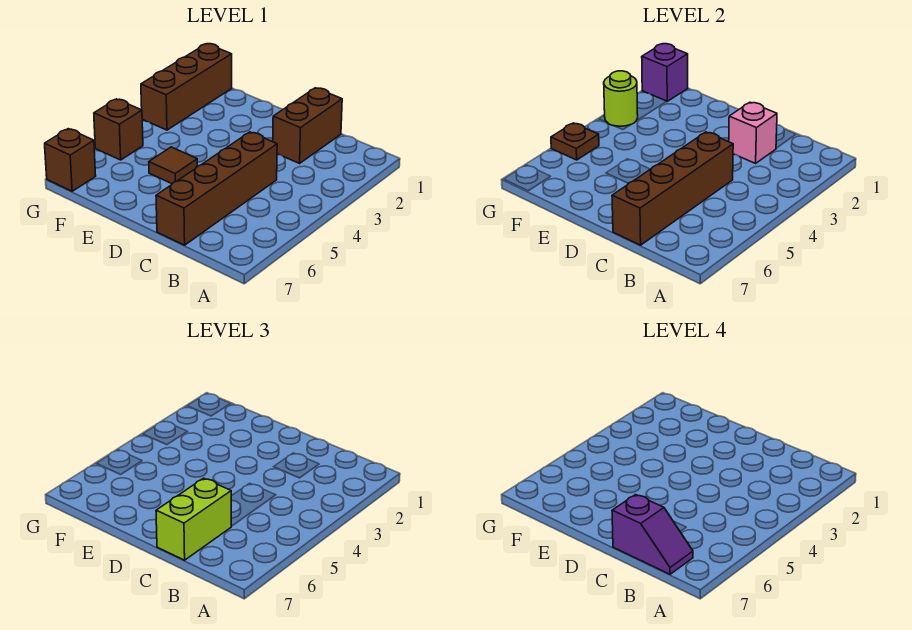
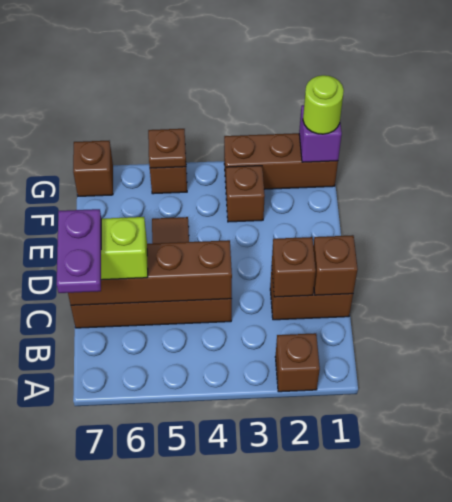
none -> brown 1x1 brick [275,333,320,392]
purple 1x2 slope [612,495,693,574] -> purple 1x2 plate [57,209,101,293]
none -> brown 1x1 brick [313,235,358,295]
pink 1x1 brick [729,102,777,163] -> brown 1x1 brick [272,237,316,297]
none -> brown 1x1 brick [226,166,265,222]
lime 1x1 round brick [604,71,638,126] -> lime 1x1 round brick moved to [303,75,344,134]

